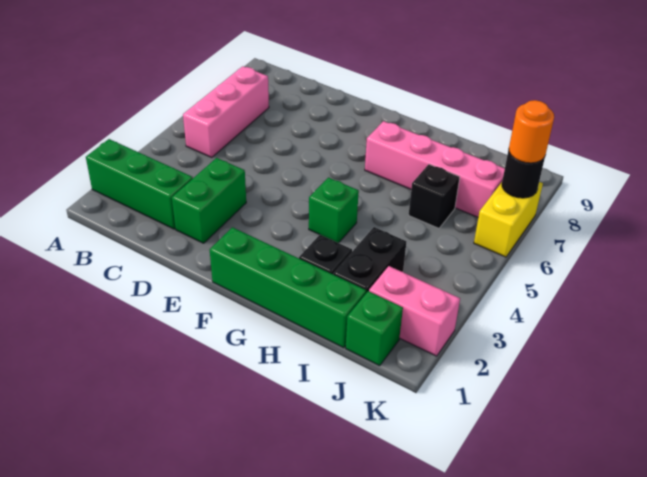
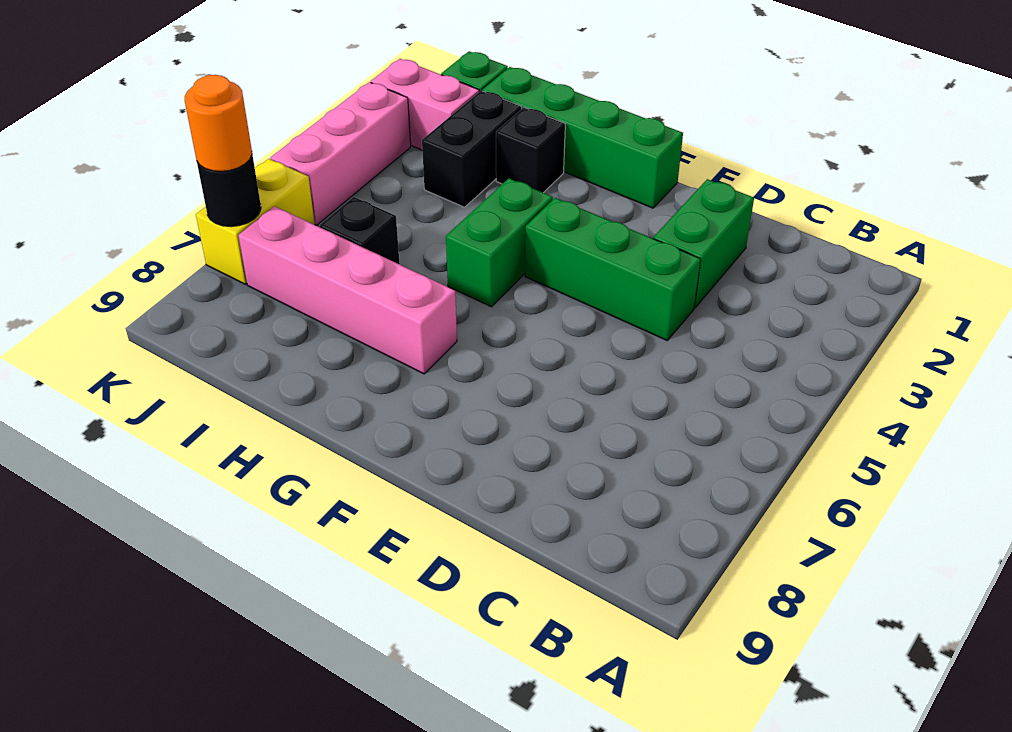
green 1x3 brick [86,139,193,229] -> green 1x3 brick moved to [525,198,701,340]
pink 1x3 brick [183,66,269,157] -> pink 1x3 brick moved to [271,82,411,225]
green 1x1 brick [309,178,359,243] -> green 1x2 brick [446,178,553,307]

